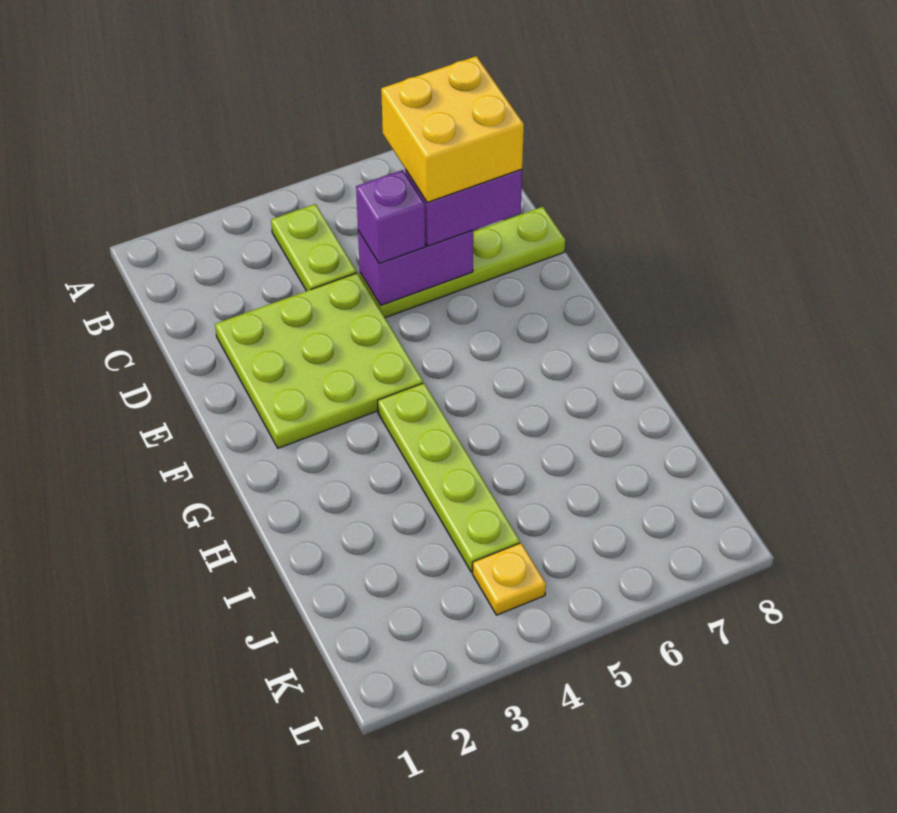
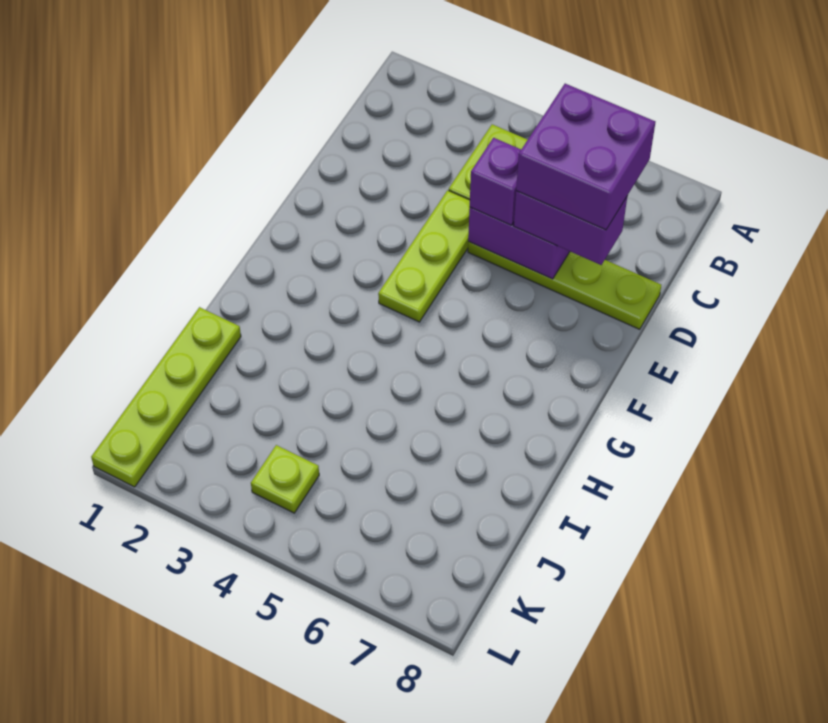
yellow 2x2 brick [381,56,524,202] -> purple 2x2 brick [516,84,655,230]
lime 3x3 plate [215,273,423,448] -> lime 1x3 plate [378,190,470,322]
lime 1x4 plate [378,383,520,572] -> lime 1x4 plate moved to [91,307,241,487]
yellow 1x1 plate [472,543,546,615] -> lime 1x1 plate [251,445,319,513]

